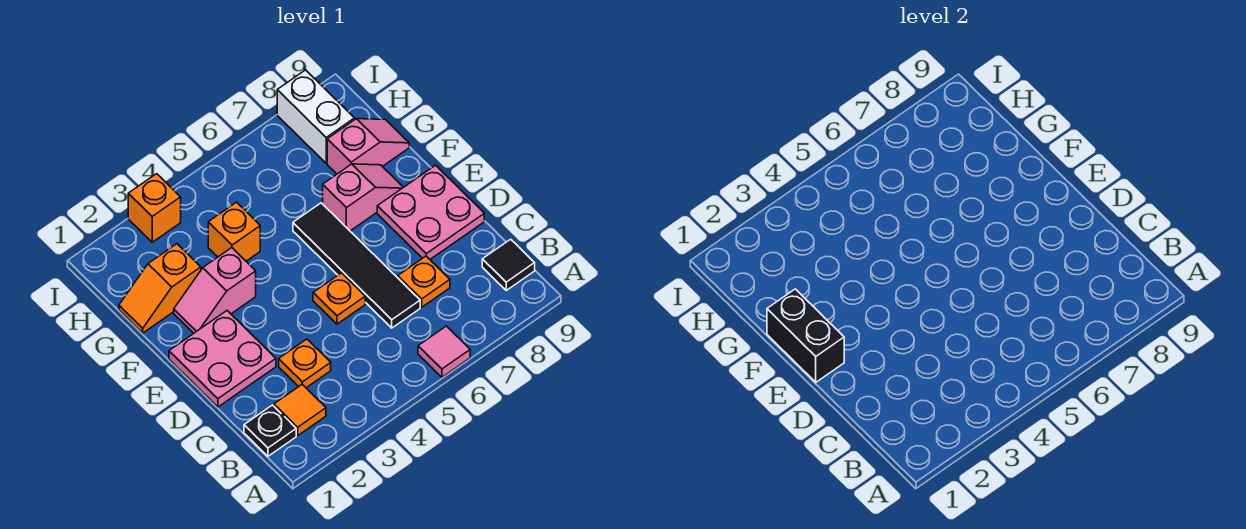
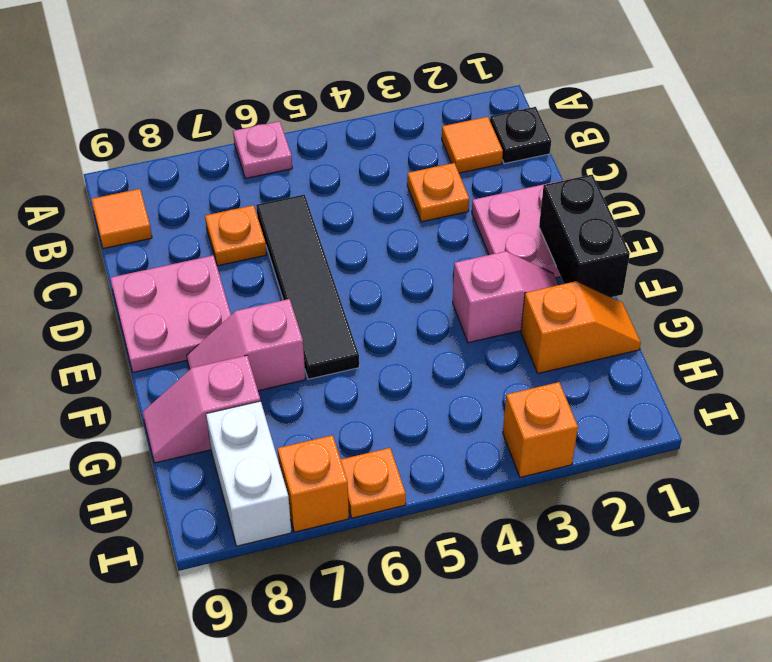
pink 1x1 tile [418,326,470,377] -> pink 1x1 plate [233,121,292,179]
black 1x1 tile [482,239,535,290] -> orange 1x1 tile [91,189,152,249]
orange 1x1 plate [313,273,365,324] -> orange 1x1 plate moved to [341,448,406,518]
orange 1x1 brick [208,202,260,261] -> orange 1x1 brick moved to [278,435,349,532]

